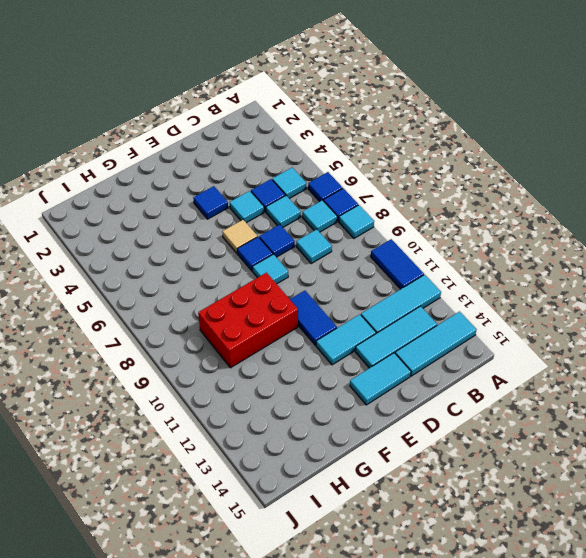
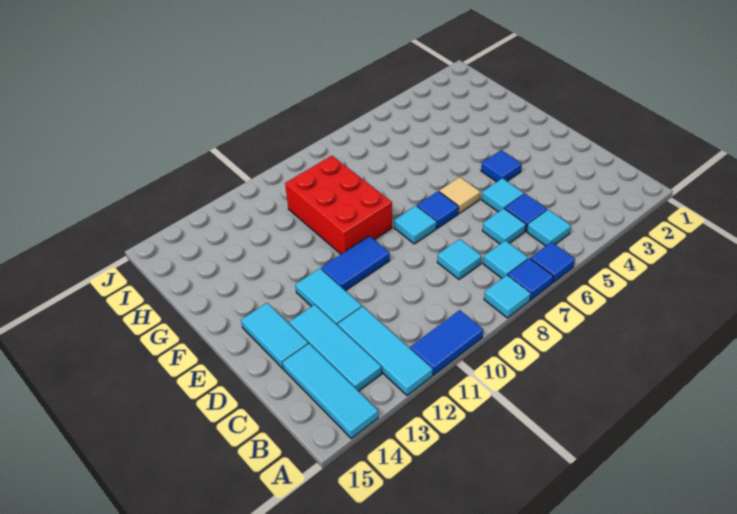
blue 1x1 tile [259,225,295,257] -> none

